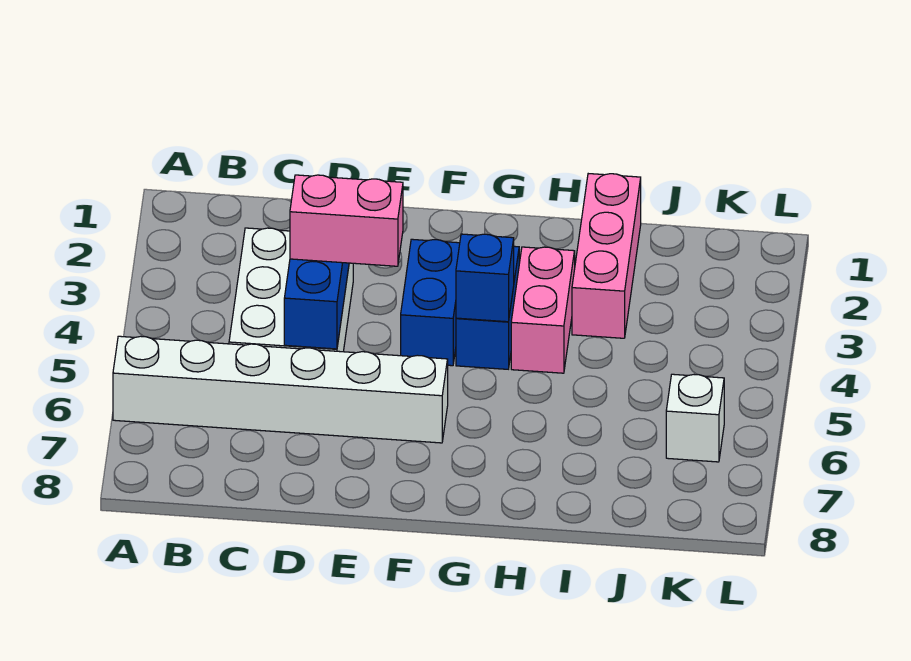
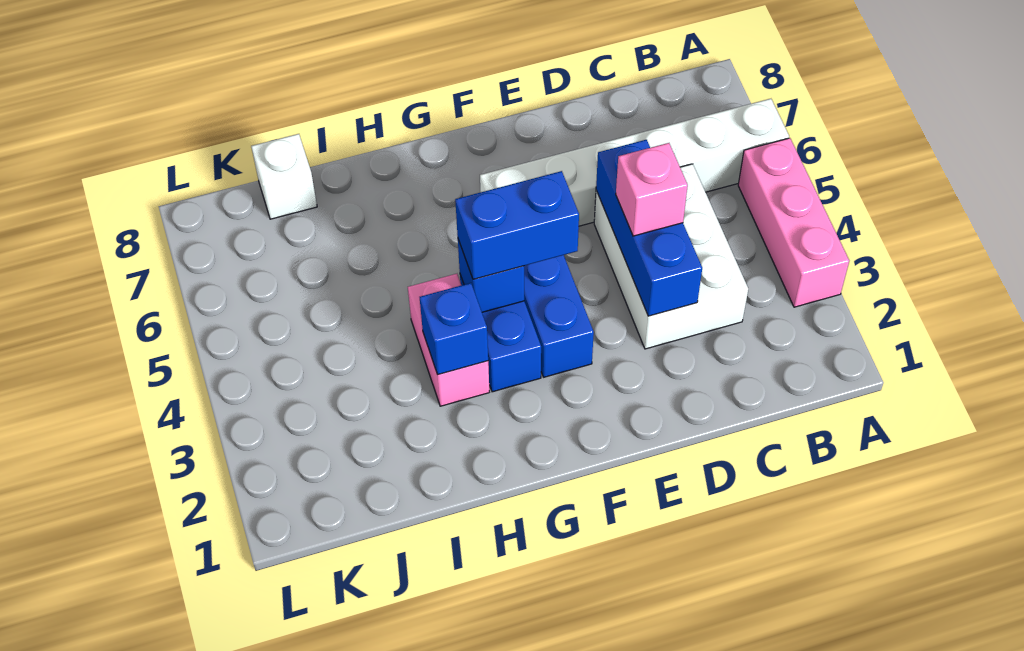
pink 1x2 brick [290,175,403,266] -> pink 1x1 brick [616,143,688,236]
none -> blue 1x2 brick [455,171,579,279]
none -> blue 1x1 brick [420,283,488,375]
pink 1x3 brick [572,174,641,338] -> pink 1x3 brick moved to [738,138,849,307]
white 1x1 brick [666,374,724,462] -> white 1x1 brick moved to [251,134,317,219]

